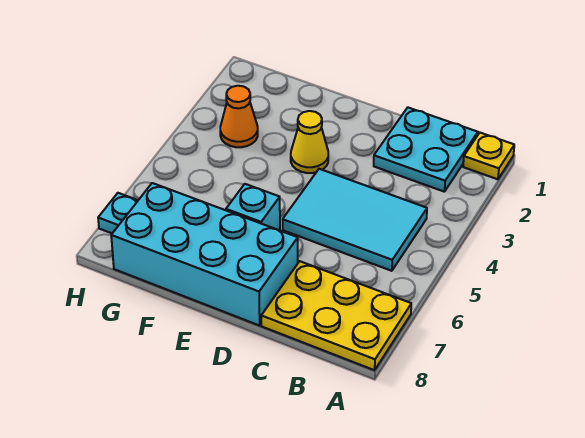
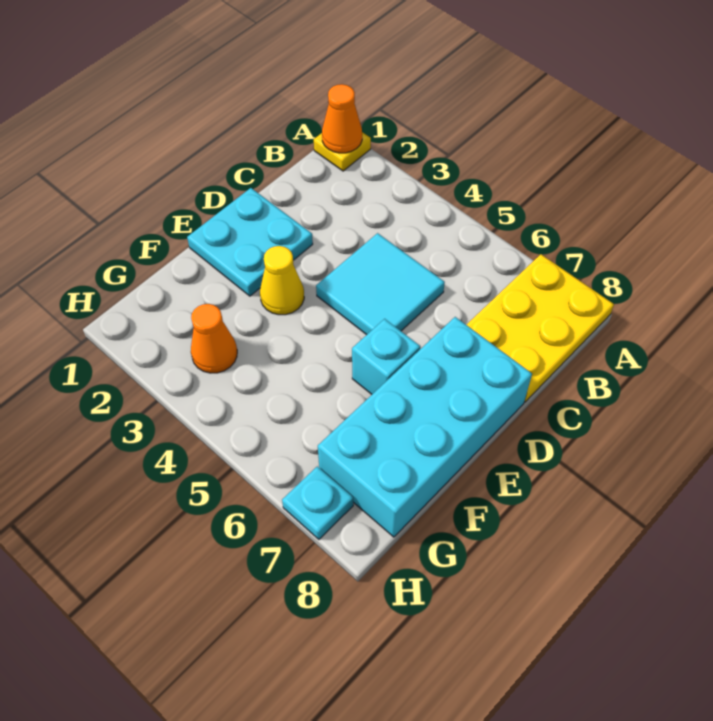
none -> orange 1x1 cone [322,84,362,153]
cyan 2x2 plate [374,108,478,192] -> cyan 2x2 plate moved to [187,188,313,296]
cyan 2x3 tile [283,169,427,271] -> cyan 2x2 tile [316,233,445,335]

